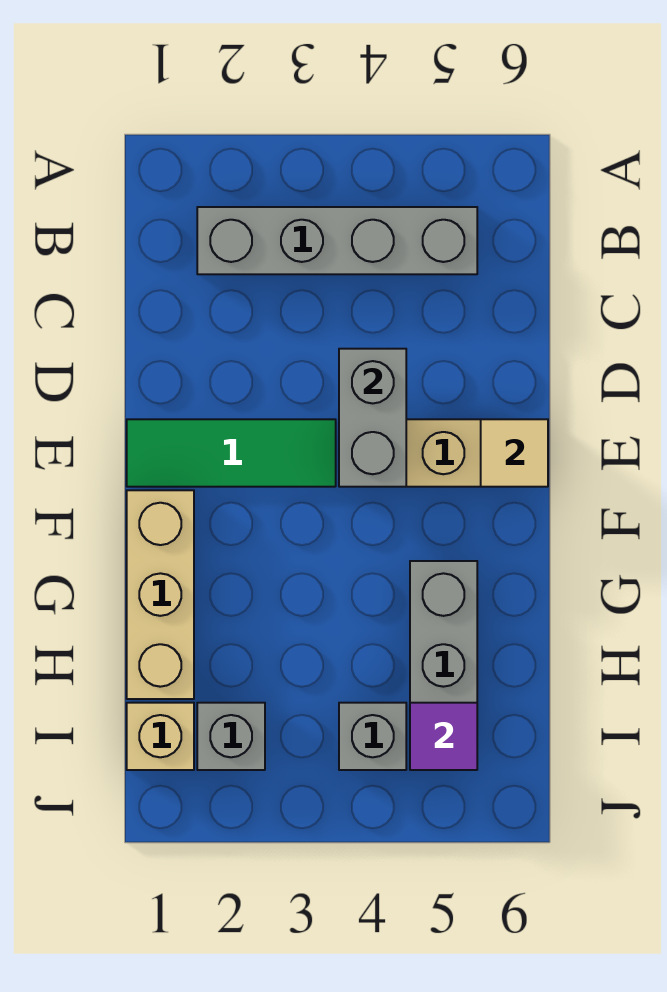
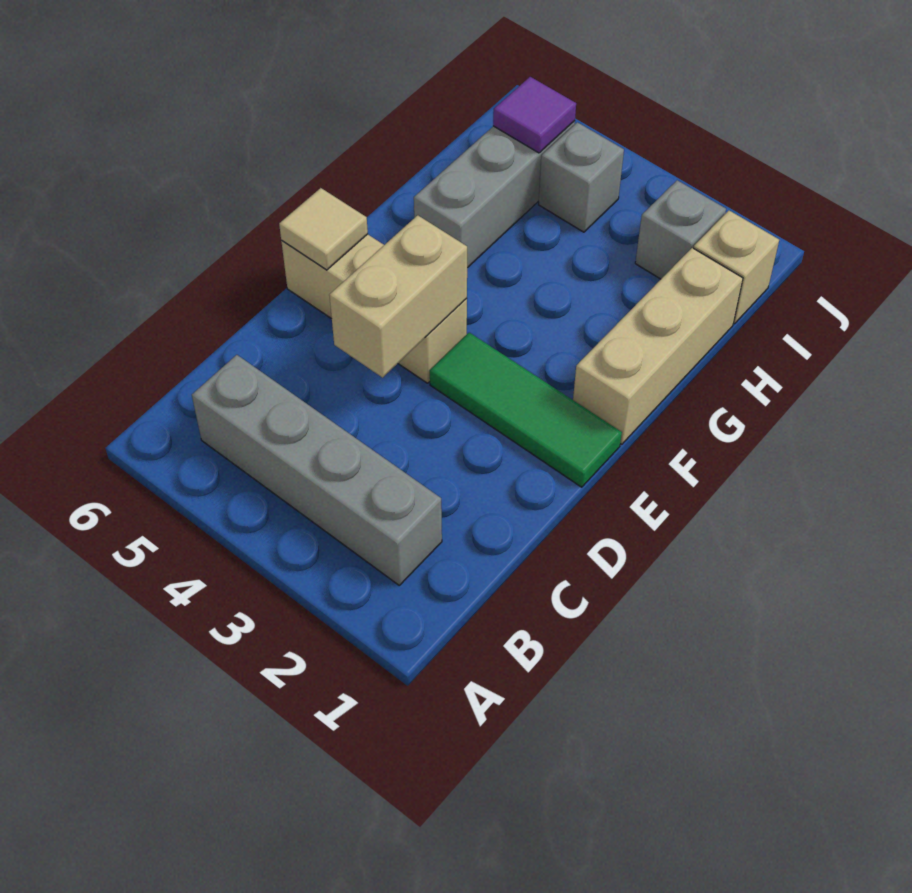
grey 1x2 brick [339,349,406,487] -> tan 1x2 brick [329,215,467,378]

